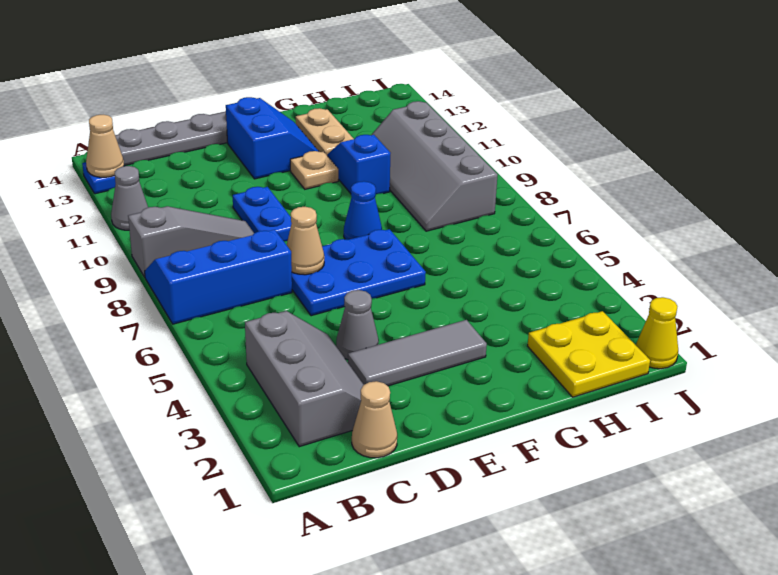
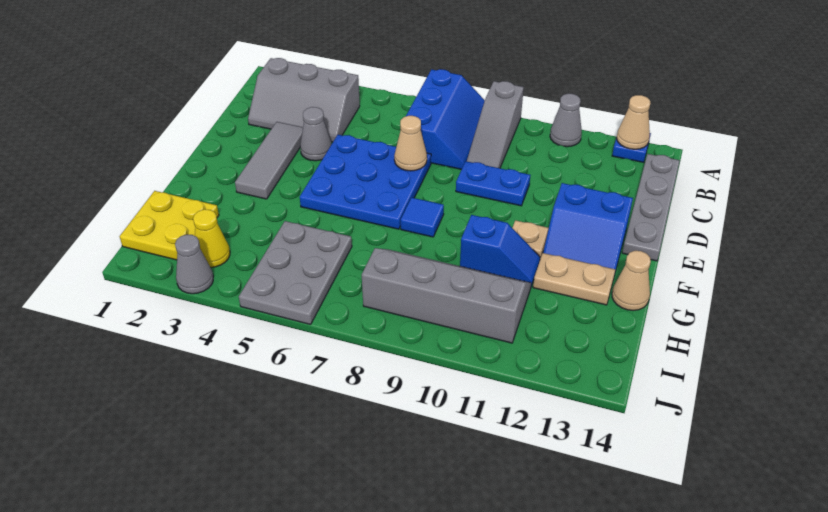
tan 1x1 cone [352,381,397,458] -> tan 1x1 cone moved to [612,251,651,310]
blue 2x3 plate [292,229,426,316] -> blue 3x3 plate [300,135,431,229]
blue 1x1 cone [344,181,382,240] -> blue 1x1 tile [401,198,444,237]
none -> grey 2x3 plate [239,221,352,324]
yellow 1x1 cone [636,297,678,369] -> yellow 1x1 cone moved to [193,209,230,267]
none -> grey 1x1 cone [175,235,213,294]

